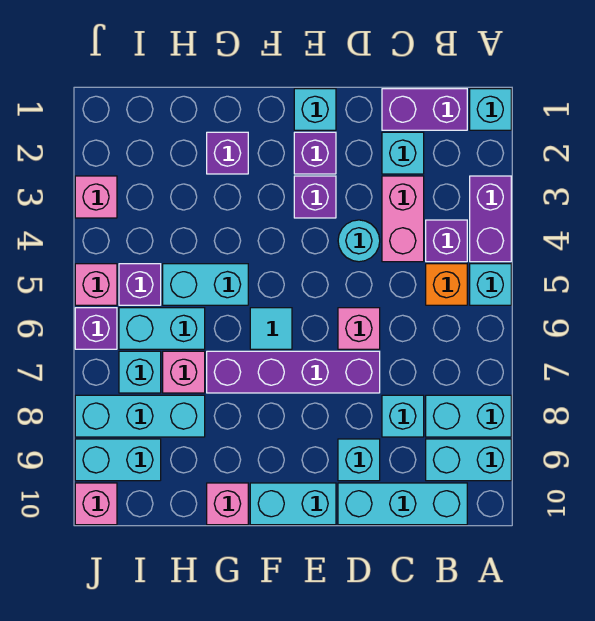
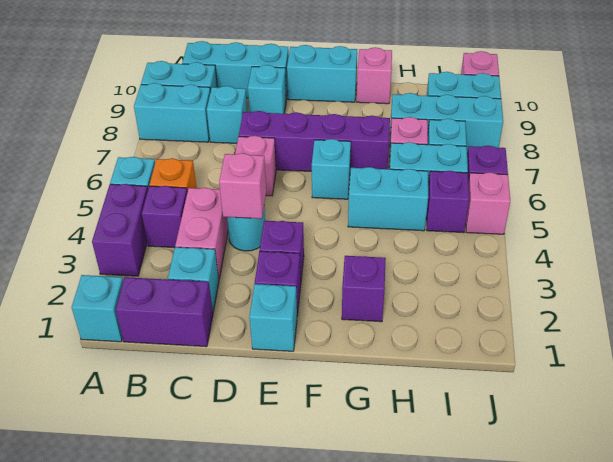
cyan 1x1 tile [250,308,292,349] -> cyan 1x1 brick [312,139,351,199]
pink 1x1 brick [75,176,117,218] -> pink 1x1 brick moved to [219,153,266,219]

